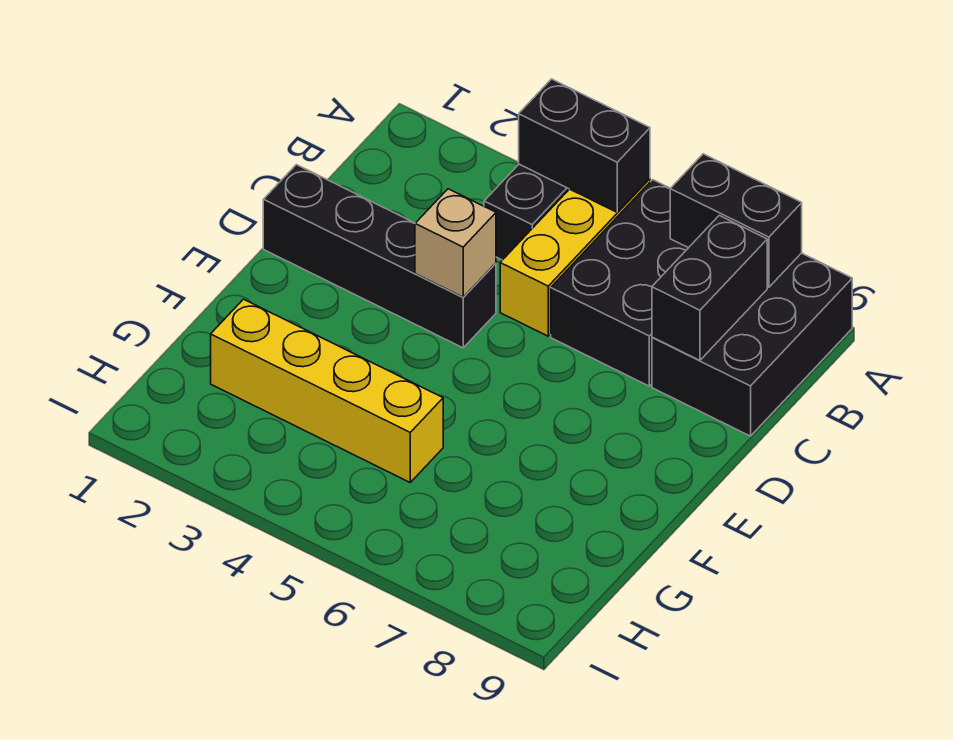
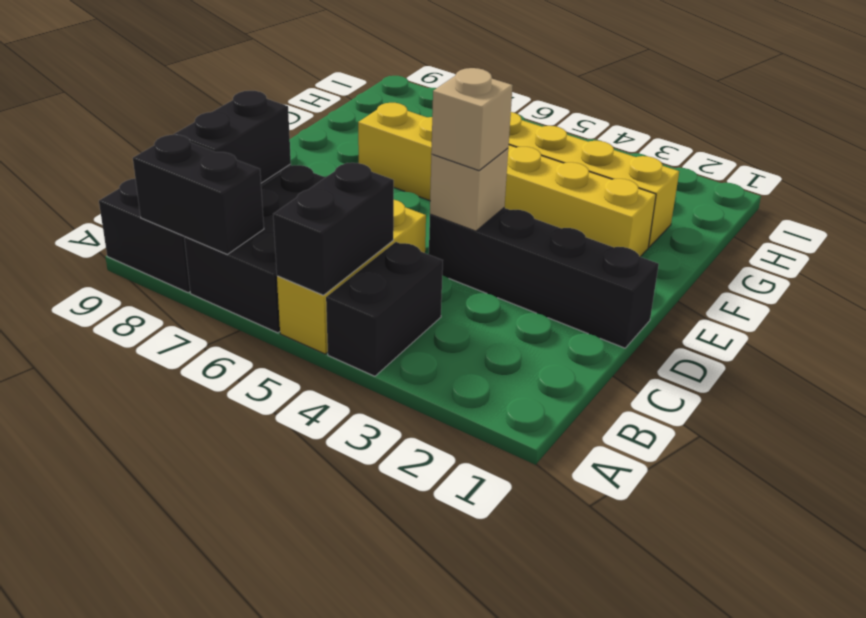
black 1x2 brick [519,79,650,212] -> black 1x2 brick turned to [273,163,394,295]
none -> tan 1x1 brick [431,68,513,171]
none -> yellow 1x6 brick [358,103,656,257]

